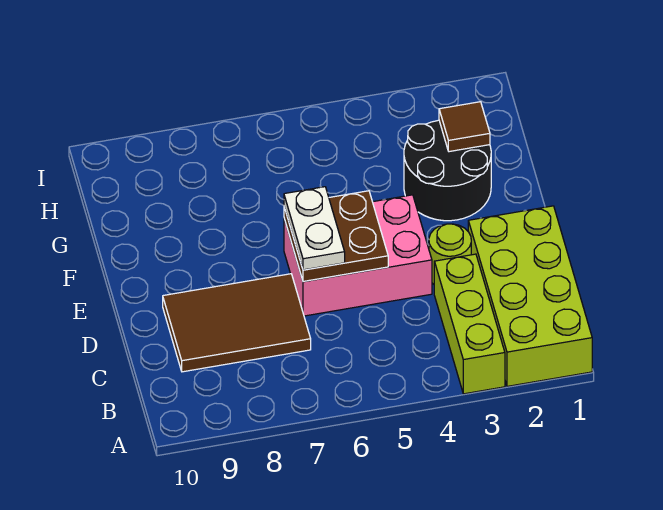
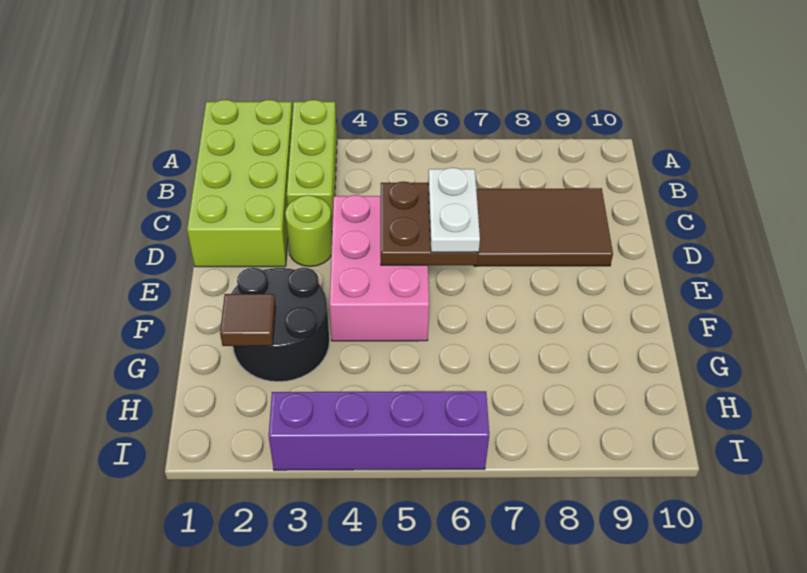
pink 2x3 brick [284,195,432,316] -> pink 2x3 brick turned to [330,195,429,341]
none -> purple 1x4 brick [269,391,489,470]

